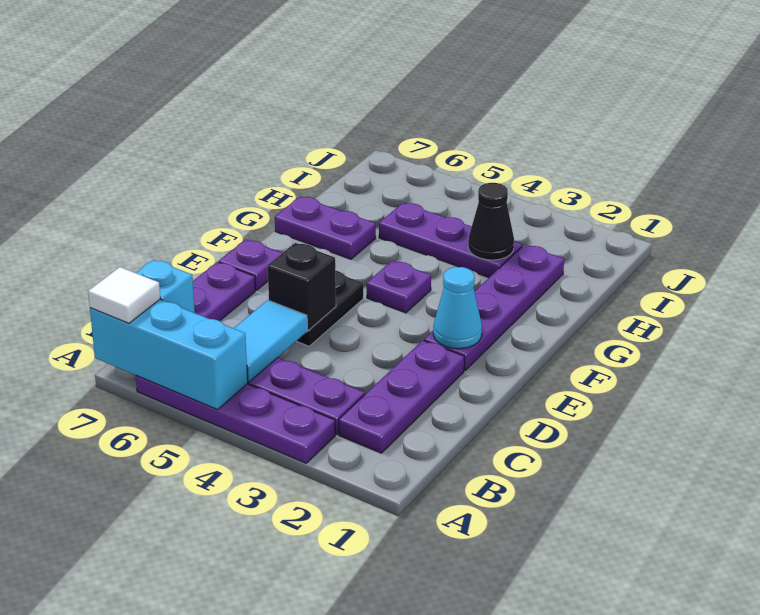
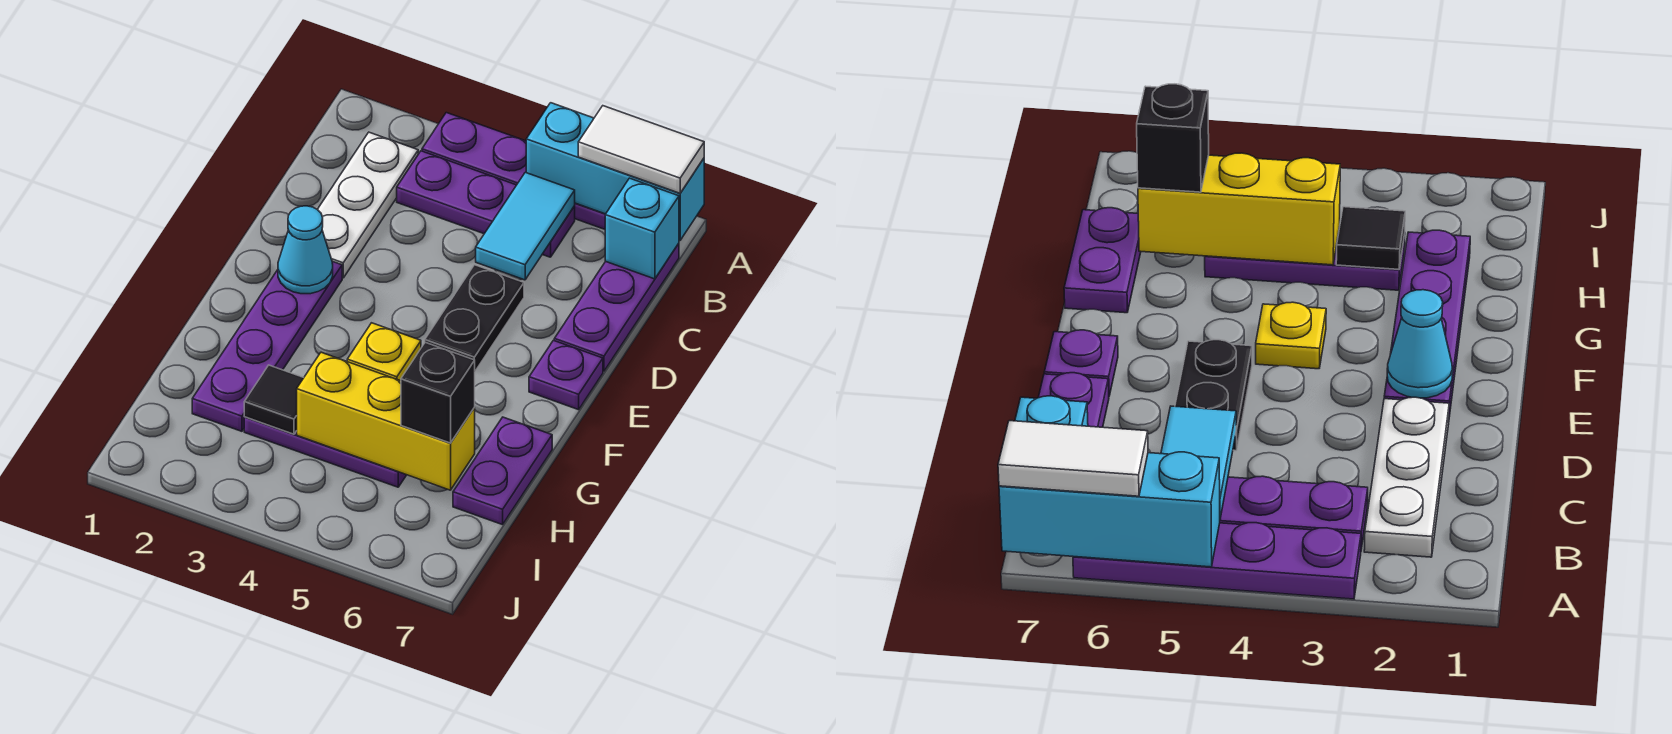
white 1x1 tile [88,267,160,323] -> white 1x2 tile [578,106,704,193]
purple 1x3 plate [339,340,464,453] -> white 1x3 plate [317,132,418,278]
black 1x1 brick [268,243,336,330] -> black 1x1 brick moved to [401,342,475,443]
purple 1x1 plate [367,261,431,313] -> yellow 1x1 plate [347,323,421,381]
purple 1x2 plate [275,196,376,259] -> purple 1x2 plate turned to [453,417,552,525]
black 1x1 cone [468,183,514,260] -> black 1x1 tile [244,365,304,434]
none -> yellow 1x3 brick [297,352,475,490]

